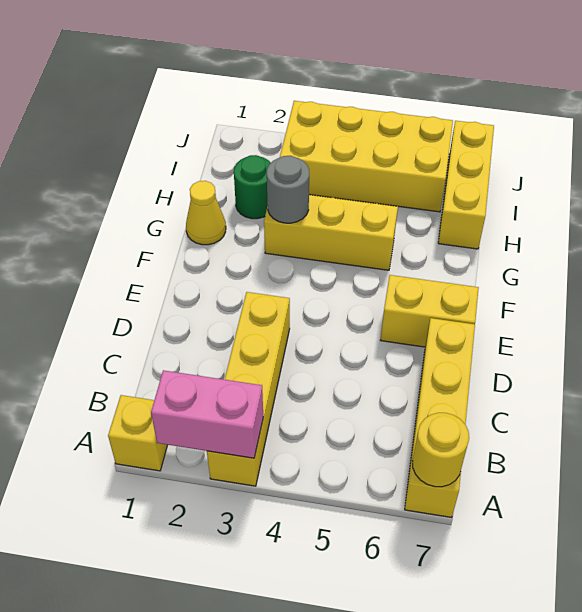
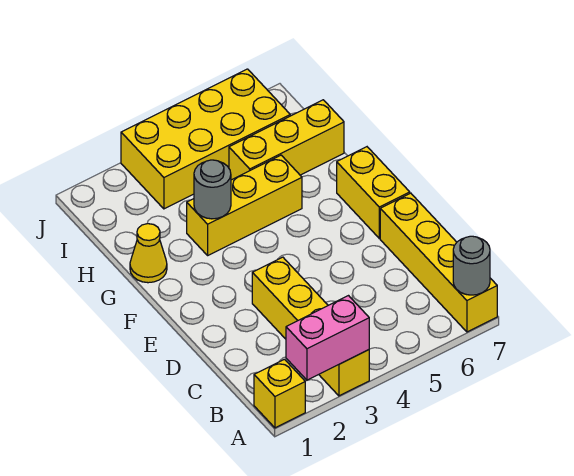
yellow 1x1 round brick [412,413,469,487] -> grey 1x1 round brick [453,236,490,295]
yellow 1x2 brick [381,275,479,347] -> yellow 1x2 brick turned to [337,147,410,238]
green 1x1 round brick [234,155,271,219] -> none
yellow 1x3 brick [438,121,494,249] -> yellow 1x3 brick turned to [229,100,344,180]

